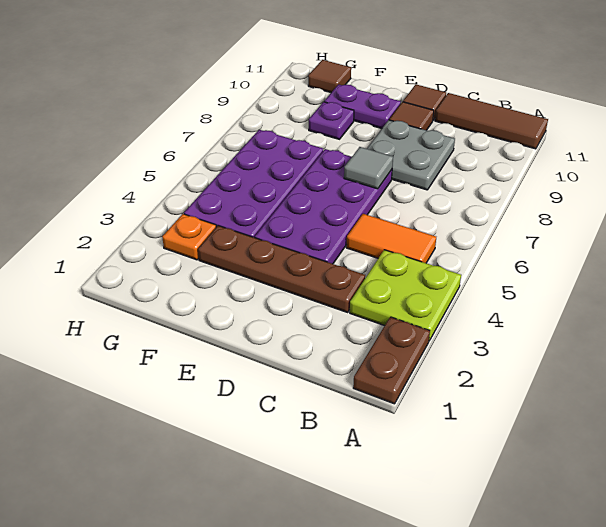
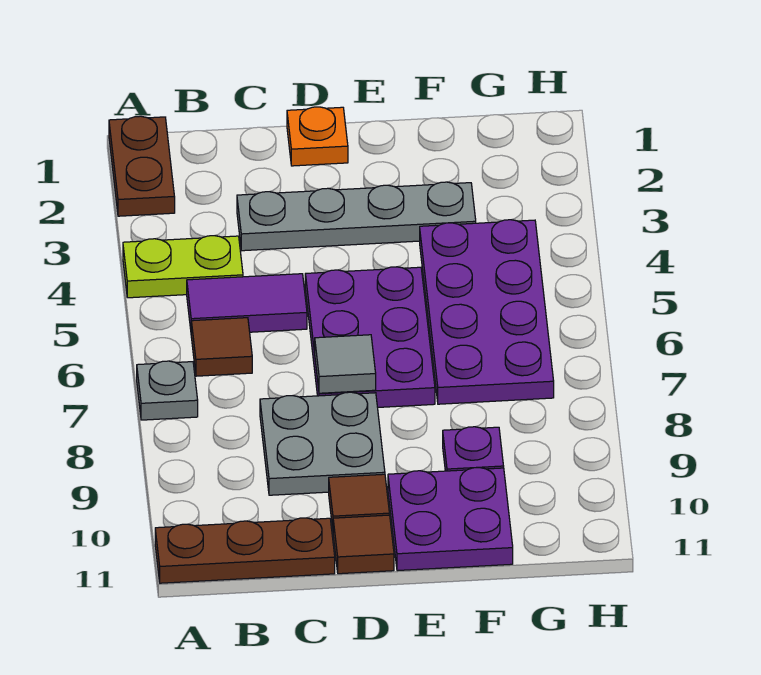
lime 2x2 plate [350,250,461,341] -> lime 1x2 plate [123,236,243,298]
none -> grey 1x1 plate [137,361,198,420]
brown 1x3 tile [435,93,548,149] -> brown 1x3 plate [155,518,335,583]
orange 1x2 tile [346,214,436,263] -> purple 1x2 tile [187,274,307,332]
brown 1x4 plate [198,226,365,312] -> grey 1x4 plate [237,182,476,251]
purple 2x4 plate [255,149,392,264] -> purple 2x3 plate [305,267,435,407]
purple 1x2 plate [324,84,401,129] -> purple 2x2 plate [388,468,513,571]
orange 1x1 plate [162,214,216,260] -> orange 1x1 plate moved to [287,107,348,166]
brown 1x1 tile [308,60,351,93] -> brown 1x1 tile moved to [191,318,252,376]

